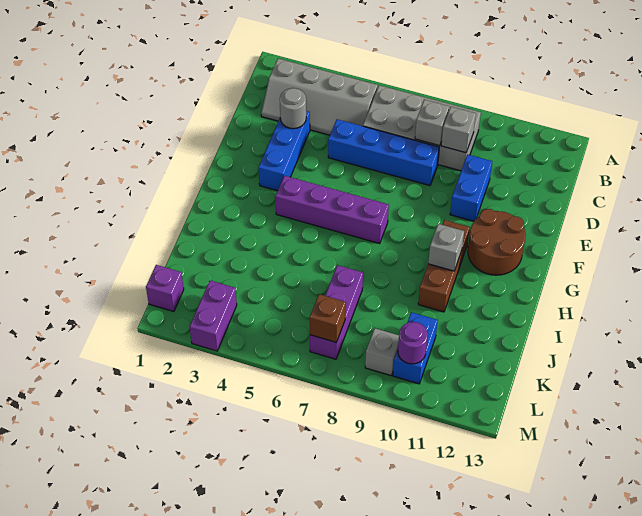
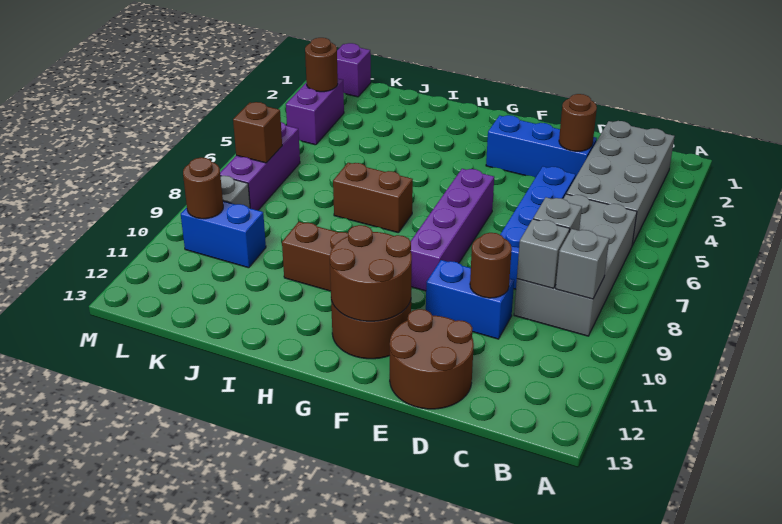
grey 2x4 slope [261,59,378,135] -> grey 2x4 brick [567,121,675,245]
grey 1x1 round brick [280,88,306,129] -> brown 1x1 round brick [559,94,597,151]
none -> brown 1x1 round brick [470,233,512,298]
none -> brown 2x2 round brick [390,309,474,409]
none -> brown 2x2 round brick [330,225,412,321]
purple 1x4 brick [276,176,389,244] -> purple 1x4 brick moved to [411,169,494,291]
none -> brown 1x2 brick [333,163,413,233]
grey 1x1 brick [428,224,464,271] -> grey 1x1 brick moved to [556,229,609,299]
purple 1x3 brick [310,265,363,359] -> purple 1x3 brick turned to [220,122,300,210]
purple 1x2 brick [190,280,237,351] -> purple 1x2 brick turned to [286,79,344,145]
none -> brown 1x1 round brick [305,38,338,92]
purple 1x1 round brick [398,322,428,364] -> brown 1x1 round brick [183,158,223,219]

